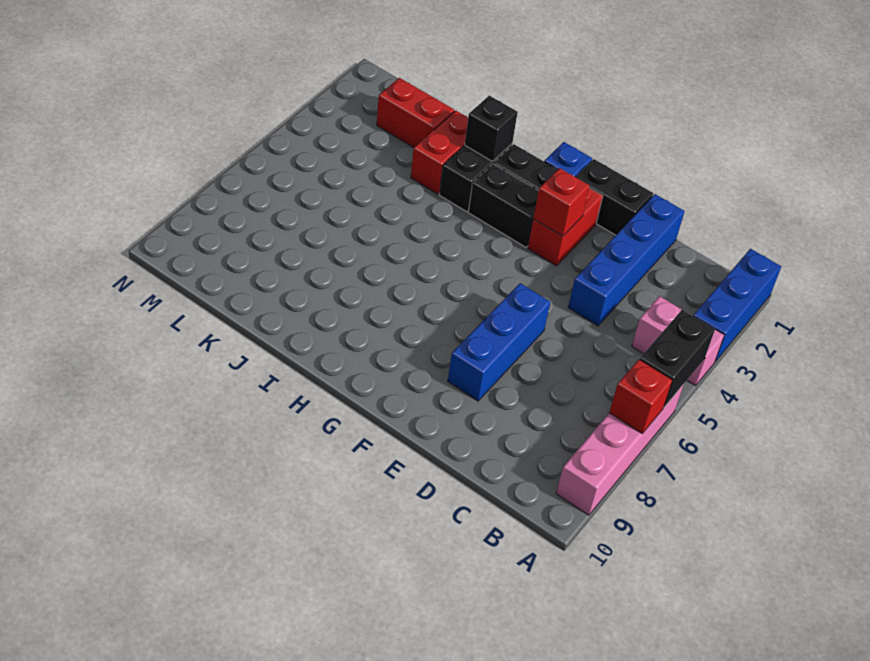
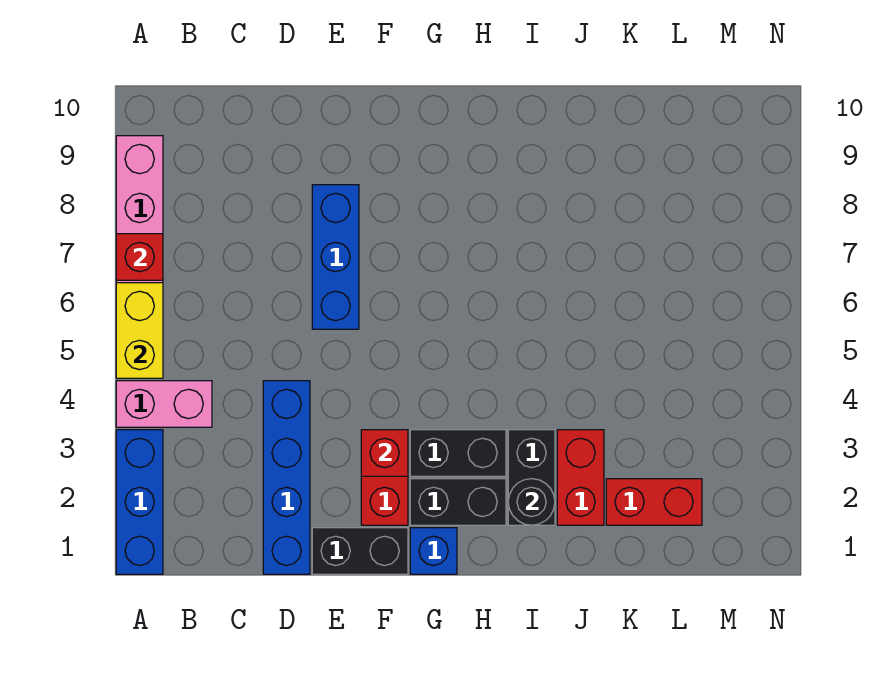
black 1x2 brick [640,310,715,407] -> yellow 1x2 brick [116,283,163,378]
black 1x1 brick [465,96,518,161] -> black 1x1 round brick [508,479,555,525]

